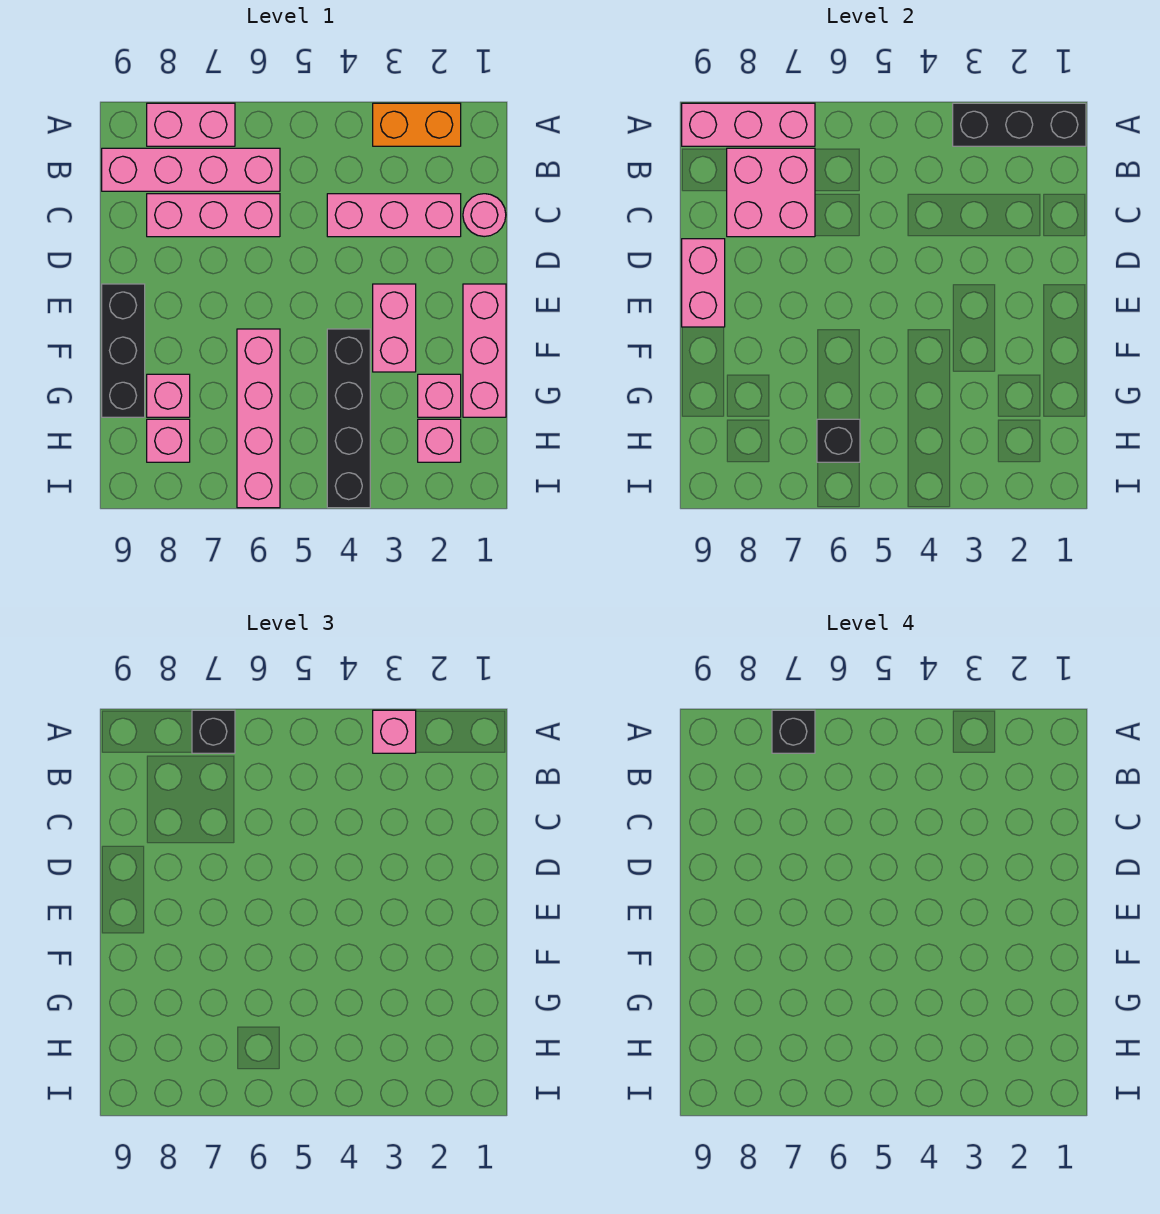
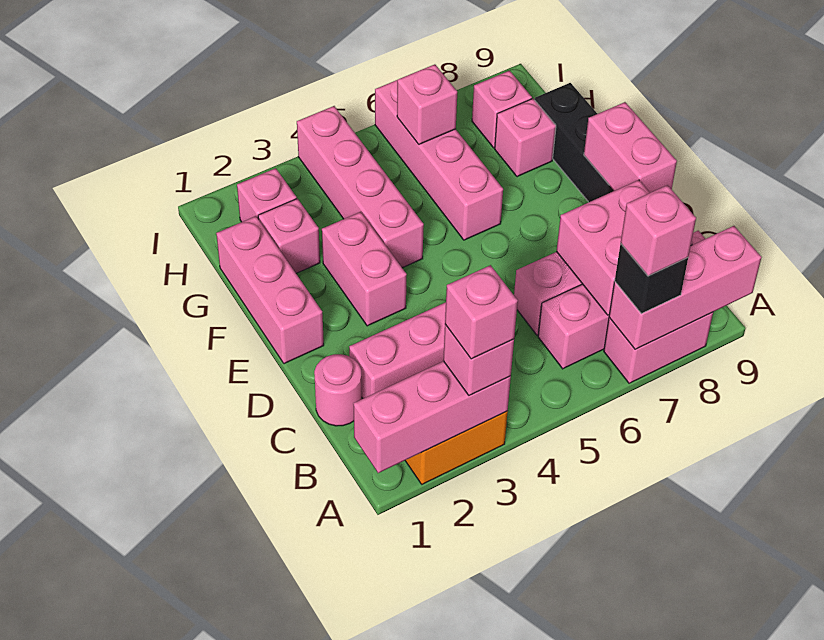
black 1x3 brick [953,103,1086,146] -> pink 1x3 brick [353,361,511,473]
none -> pink 1x1 brick [445,265,518,359]
black 1x1 brick [772,710,815,753] -> pink 1x1 brick [621,185,696,276]
black 1x4 brick [327,329,370,508] -> pink 1x4 brick [297,106,424,268]
black 1x1 brick [817,419,860,462] -> pink 1x1 brick [397,64,457,144]

